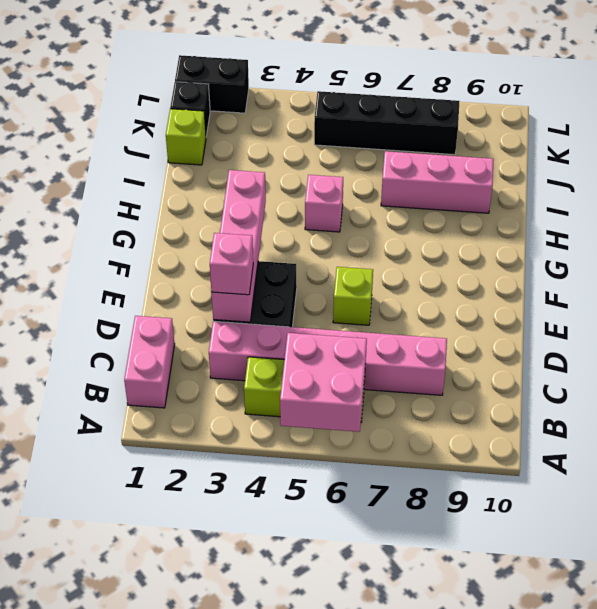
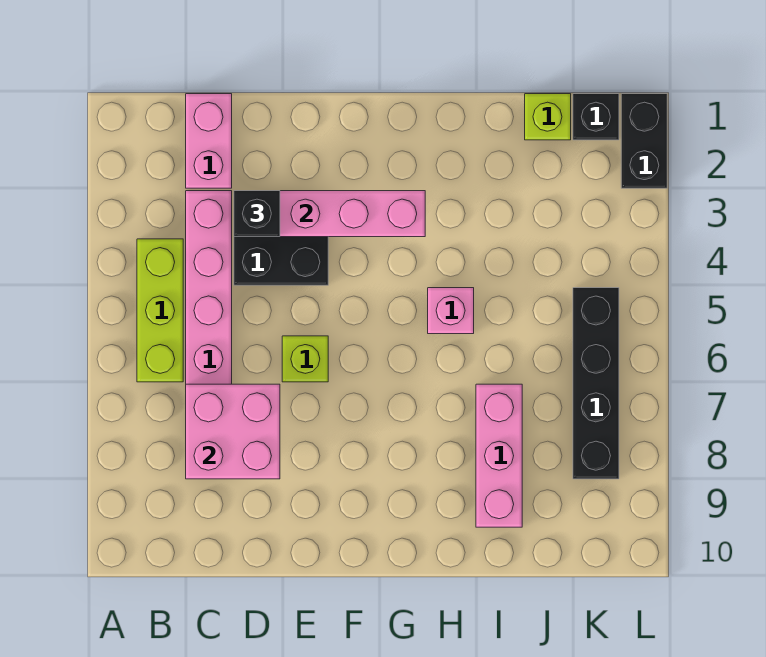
pink 2x2 brick [280,333,367,432] -> pink 2x2 brick moved to [186,384,280,479]
pink 1x2 brick [124,316,175,408] -> pink 1x2 brick turned to [186,94,232,188]
pink 1x1 brick [210,233,253,295] -> black 1x1 brick [234,191,280,237]

